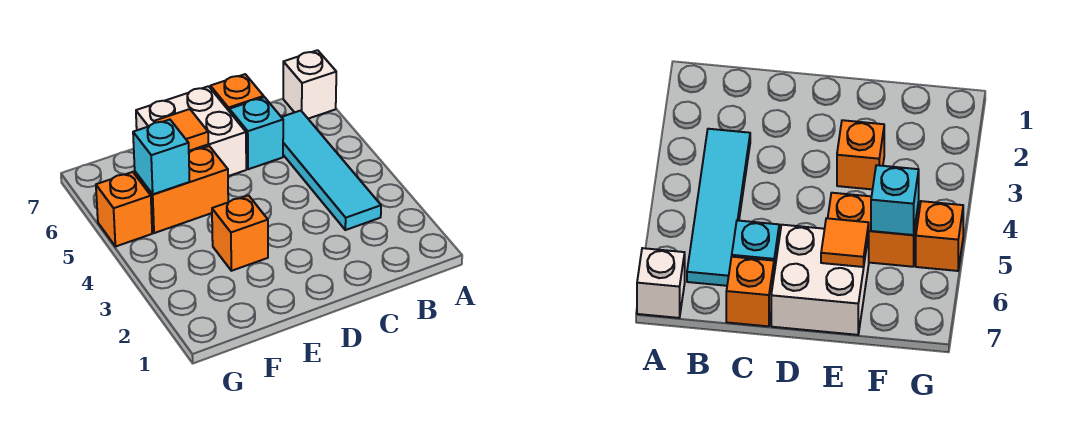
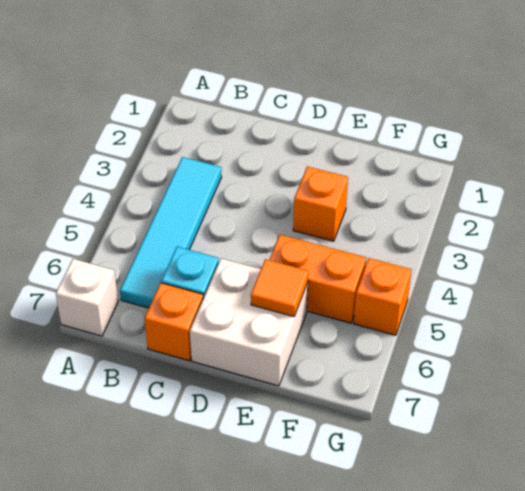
cyan 1x1 brick [133,120,190,194] -> none

